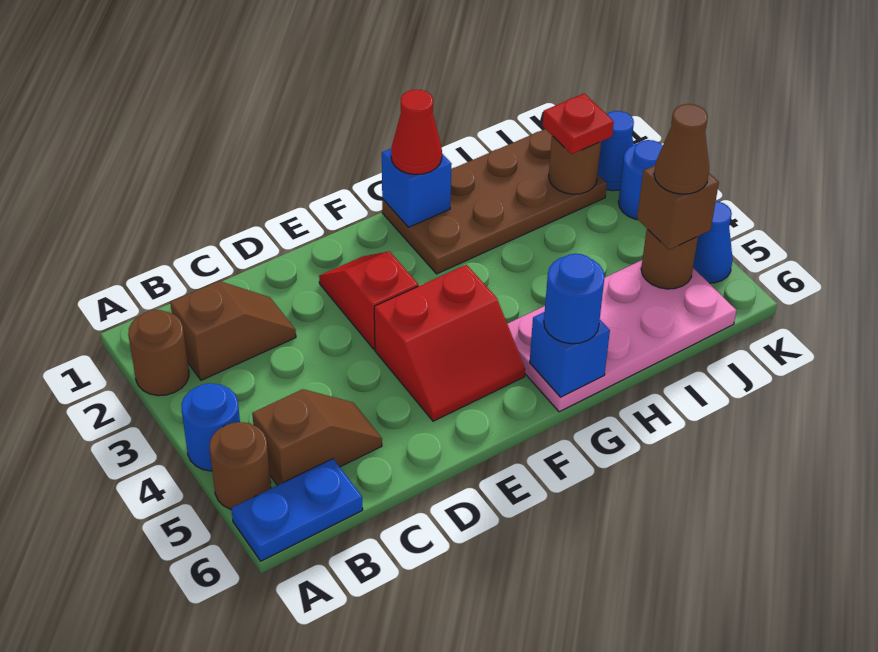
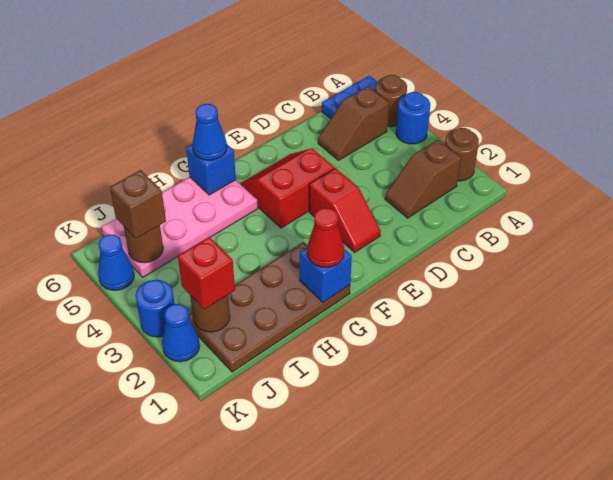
blue 1x1 round brick [544,254,605,344] -> blue 1x1 cone [192,104,227,160]
red 1x1 plate [543,94,614,154] -> red 1x1 brick [178,237,235,309]
brown 1x1 cone [654,104,709,194] -> none

